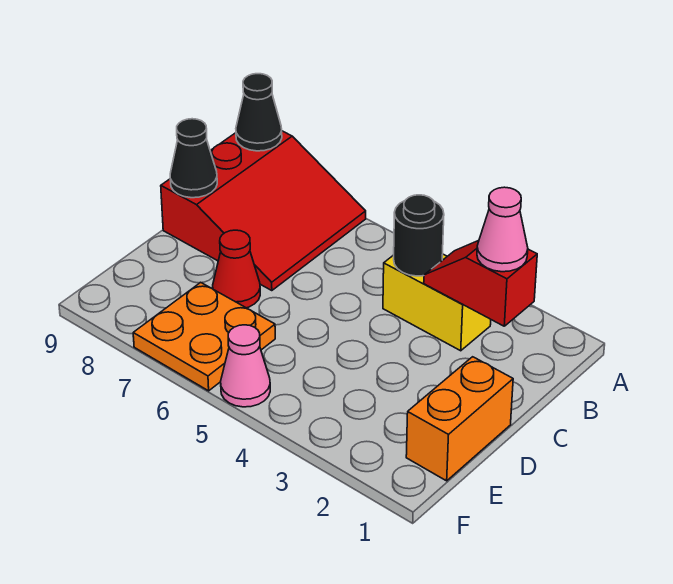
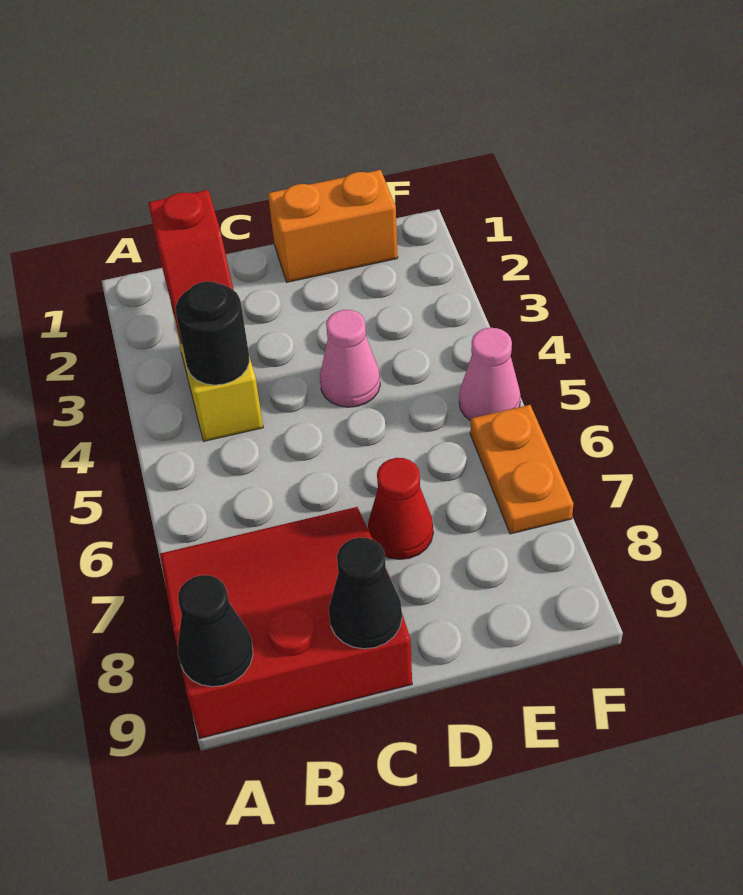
pink 1x1 cone [477,187,528,272] -> pink 1x1 cone moved to [320,310,380,407]
orange 2x2 plate [133,282,275,391] -> orange 1x2 plate [470,405,573,534]

